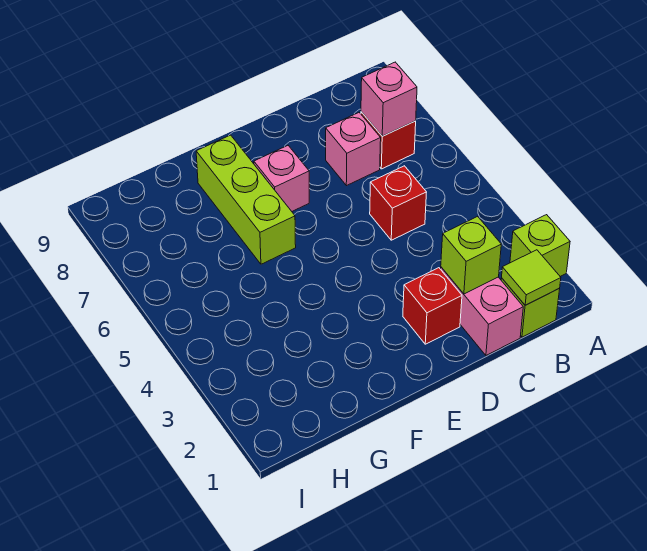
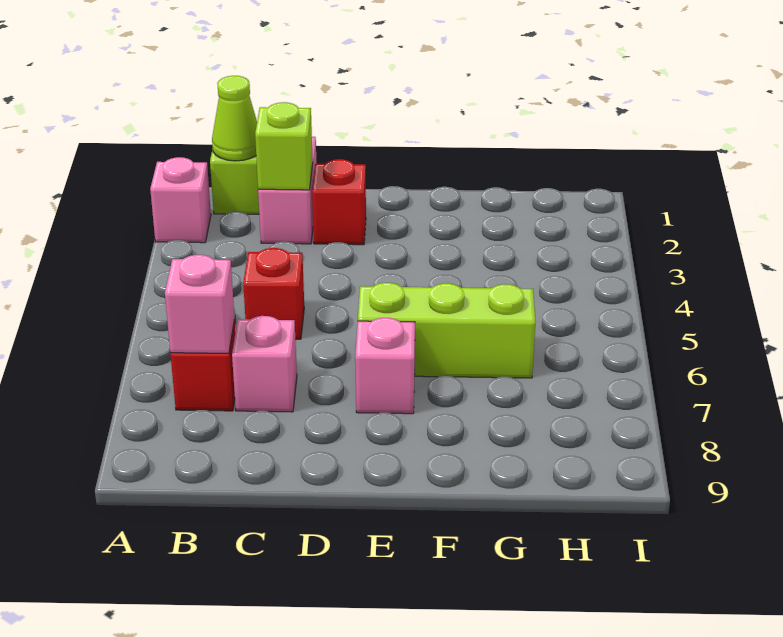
lime 1x1 brick [510,215,570,276] -> pink 1x1 brick [150,157,211,243]
lime 1x1 tile [502,250,561,305] -> lime 1x1 cone [212,76,257,161]
lime 1x3 brick [196,135,296,264] -> lime 1x3 brick turned to [358,283,536,378]

